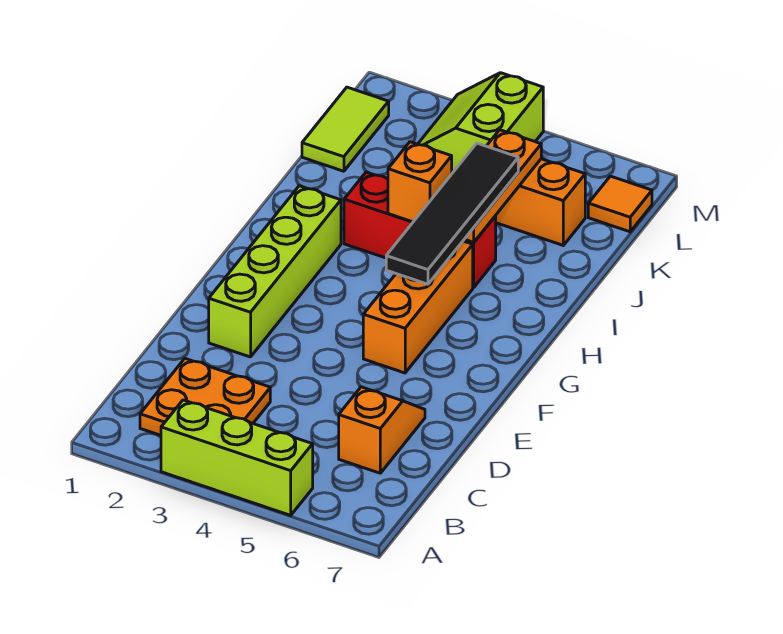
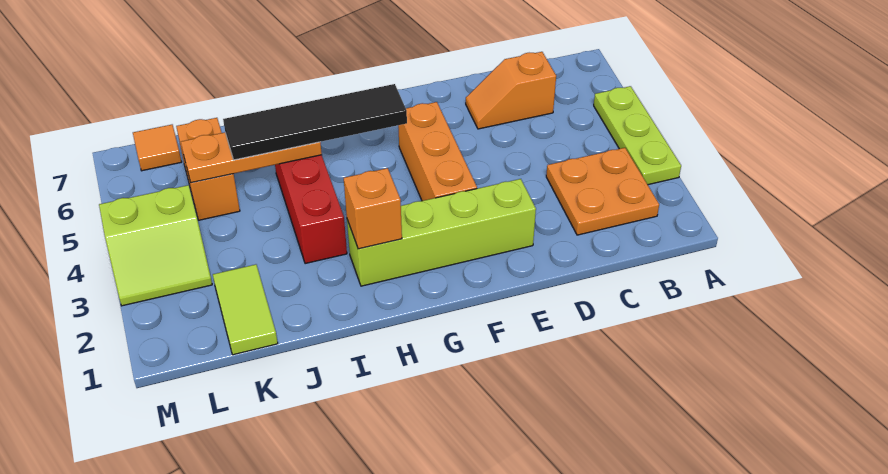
lime 1x3 brick [161,400,313,515] -> lime 1x3 plate [594,86,681,185]
orange 1x3 brick [363,241,473,373] -> orange 1x3 brick turned to [398,102,477,201]
orange 1x1 brick [388,142,452,222] -> orange 1x1 brick moved to [344,168,402,249]
lime 1x2 tile [302,87,389,171] -> lime 1x2 tile turned to [213,264,278,355]

